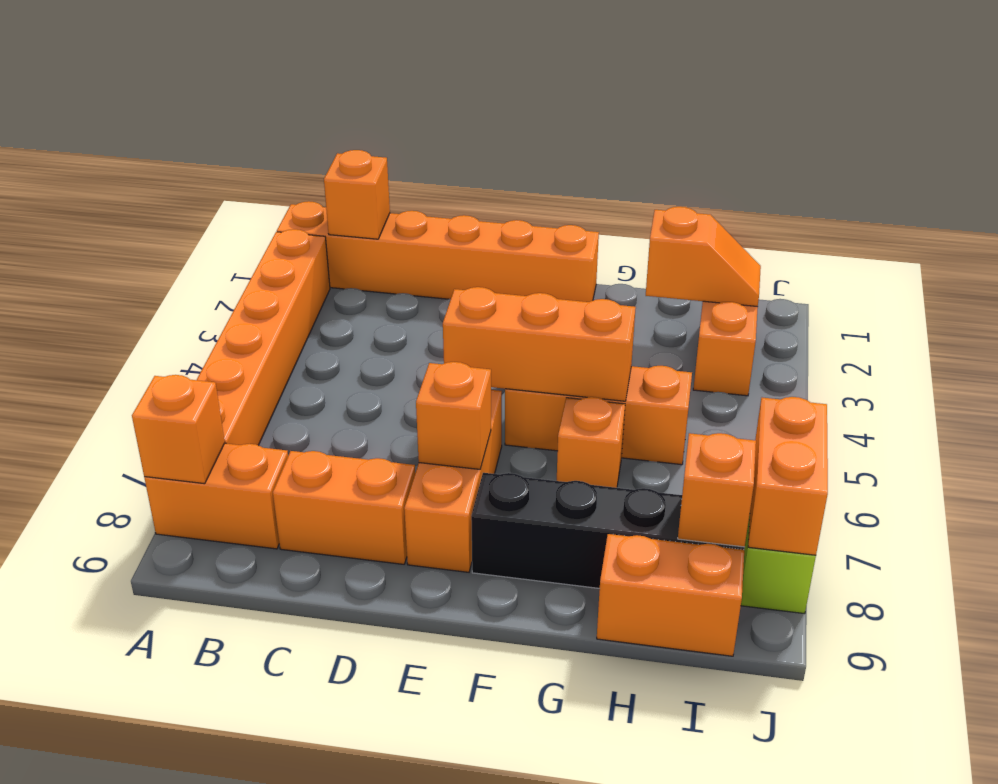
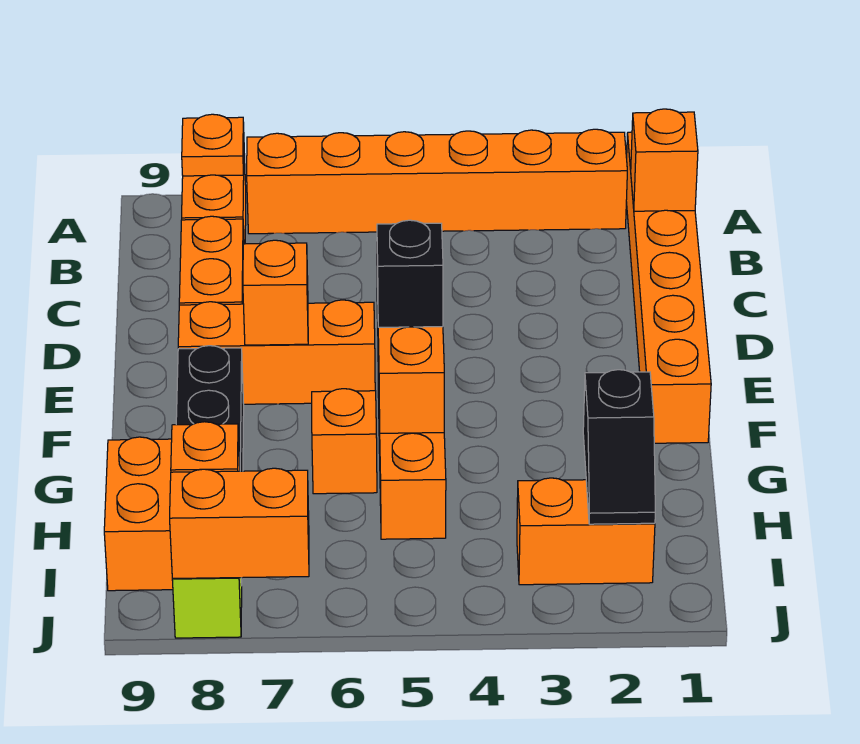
orange 1x1 brick [132,375,225,484] -> orange 1x1 plate [182,114,244,176]
none -> black 1x1 brick [377,220,443,327]
orange 1x2 slope [646,207,761,307] -> black 1x2 slope [583,370,655,524]

